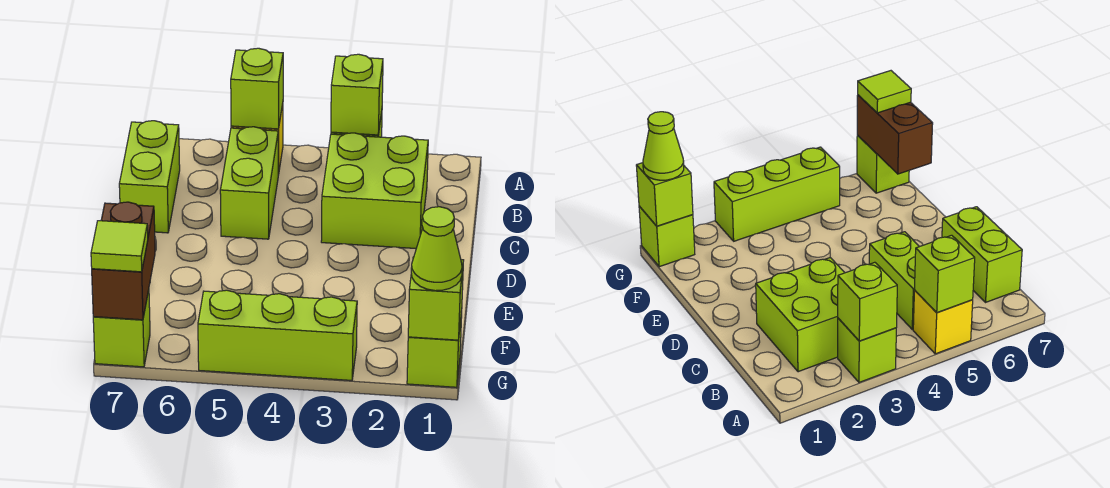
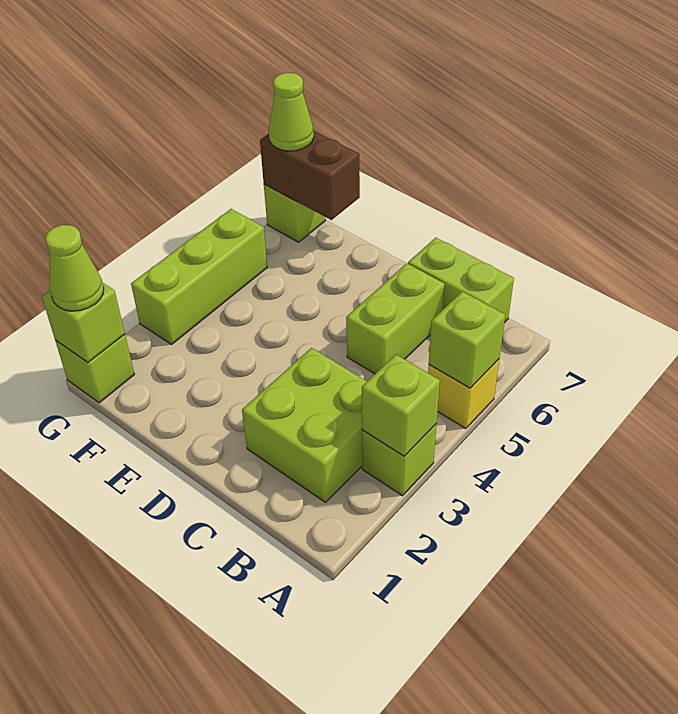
lime 1x2 brick [220,127,278,239] -> lime 1x2 brick turned to [346,263,444,374]
lime 1x1 tile [91,221,148,272] -> lime 1x1 cone [269,73,314,151]

